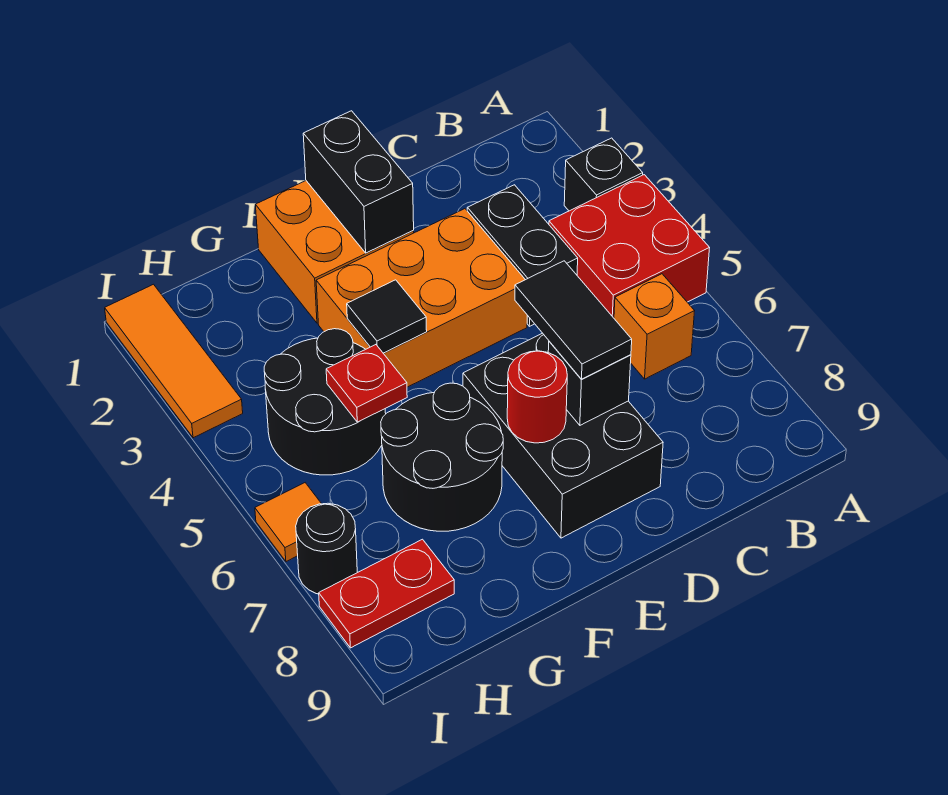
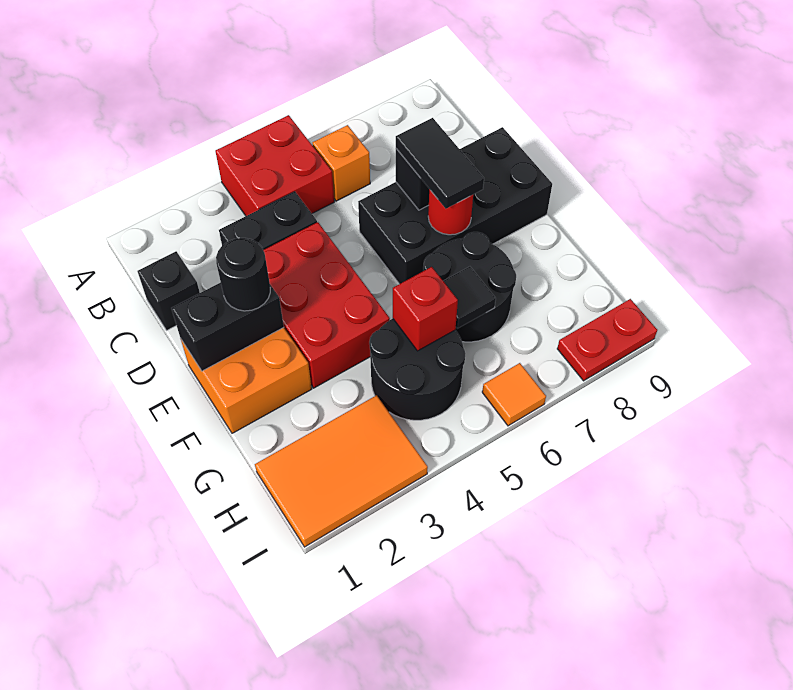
black 1x1 brick [564,138,643,211] -> black 1x1 brick moved to [137,251,200,331]
orange 2x3 brick [316,209,527,387] -> red 2x3 brick [264,222,390,388]
black 2x3 brick [463,333,663,538] -> black 2x4 brick [358,127,552,284]
black 1x2 tile [515,261,632,379] -> black 1x2 tile turned to [396,118,484,209]
black 1x1 tile [347,280,427,353] -> black 1x1 tile moved to [444,267,496,329]
red 1x1 plate [326,345,407,422] -> red 1x1 brick [393,267,458,351]
red 1x2 plate [319,539,454,648] -> red 1x2 plate turned to [557,299,657,381]
orange 1x3 tile [105,284,243,438] -> orange 2x3 tile [255,395,428,547]
black 1x1 round brick [296,503,357,594] -> black 1x1 round brick moved to [216,238,270,311]

